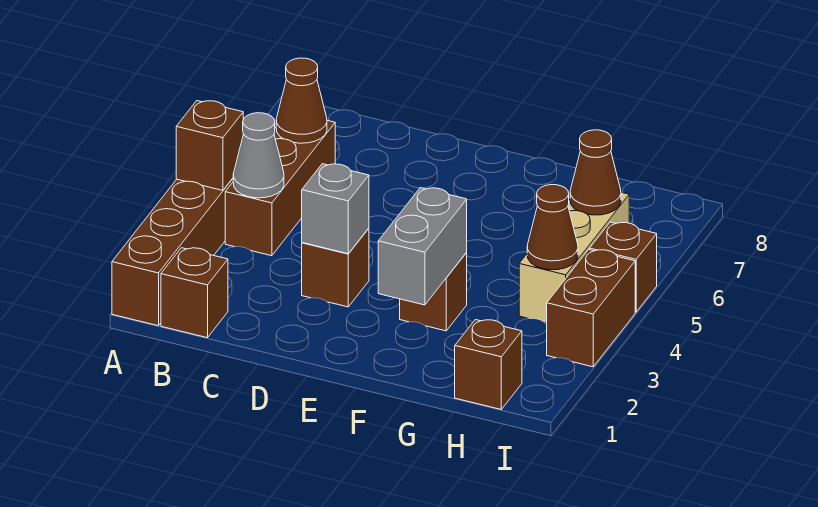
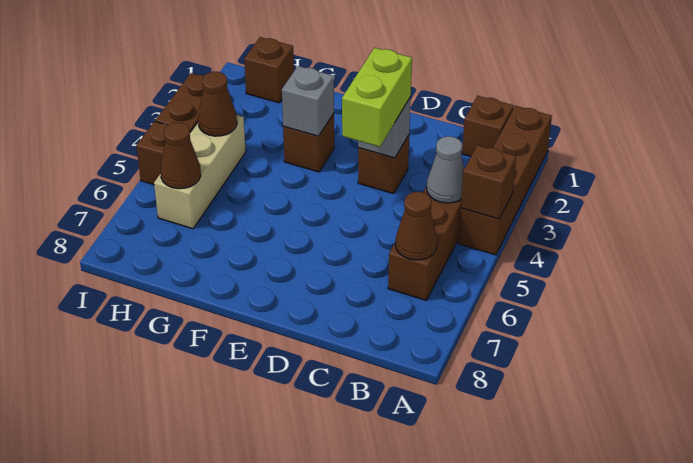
none -> lime 1x2 brick [342,48,412,147]
grey 1x2 brick [378,188,467,305] -> grey 1x1 brick [282,66,334,136]

